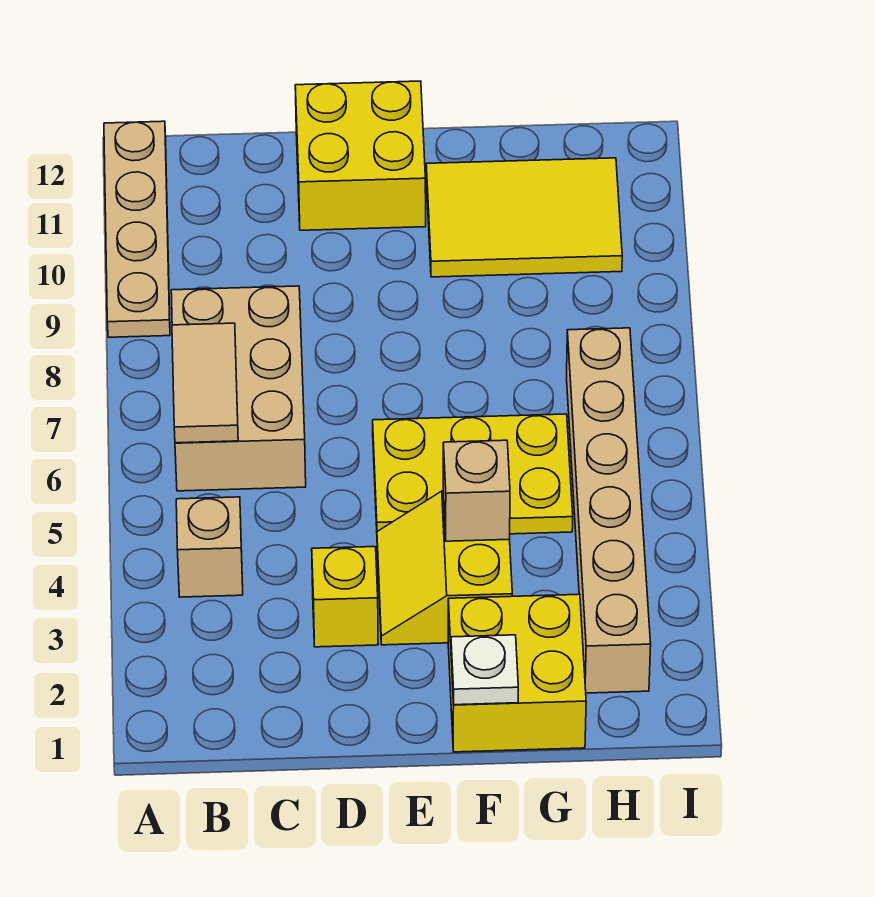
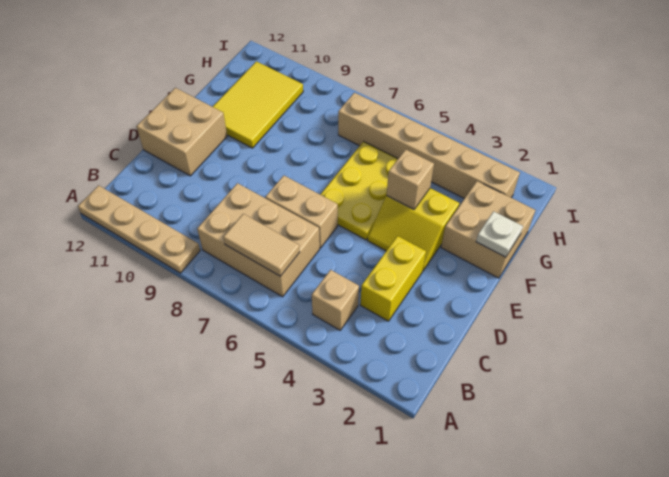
yellow 1x1 brick [312,547,378,647] -> yellow 1x2 brick [360,236,426,321]
none -> tan 1x2 brick [265,176,338,248]
yellow 2x2 brick [295,81,426,230] -> tan 2x2 brick [136,88,227,176]
yellow 2x2 brick [448,594,586,752] -> tan 2x2 brick [441,181,535,278]

